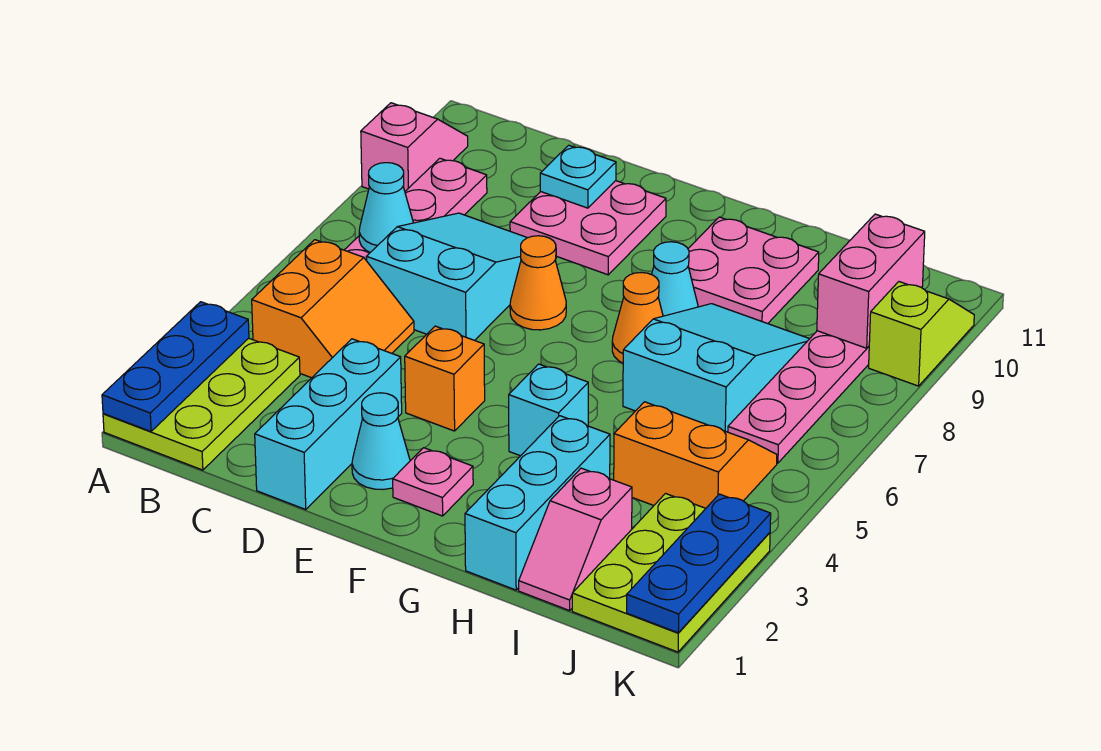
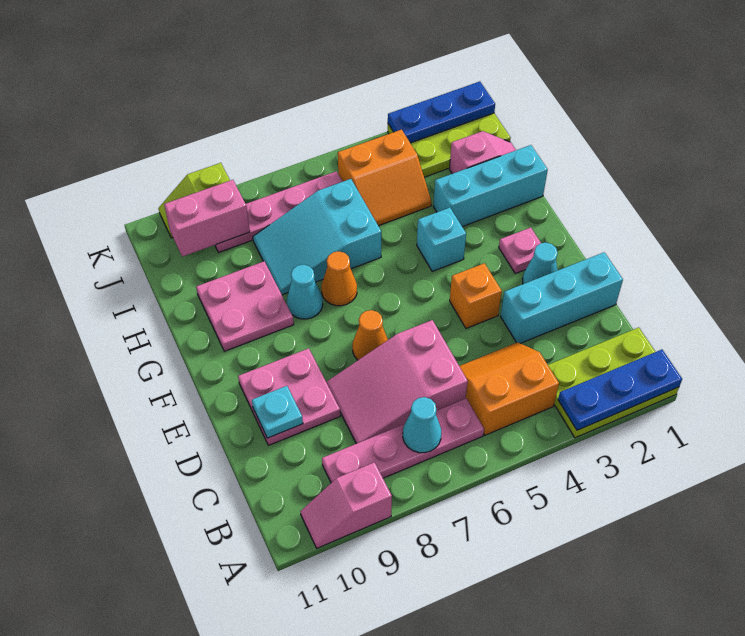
cyan 2x3 slope [366,213,527,340] -> pink 2x3 slope [327,320,468,444]
orange 2x2 slope [614,402,777,508] -> orange 2x2 slope turned to [338,130,431,226]

